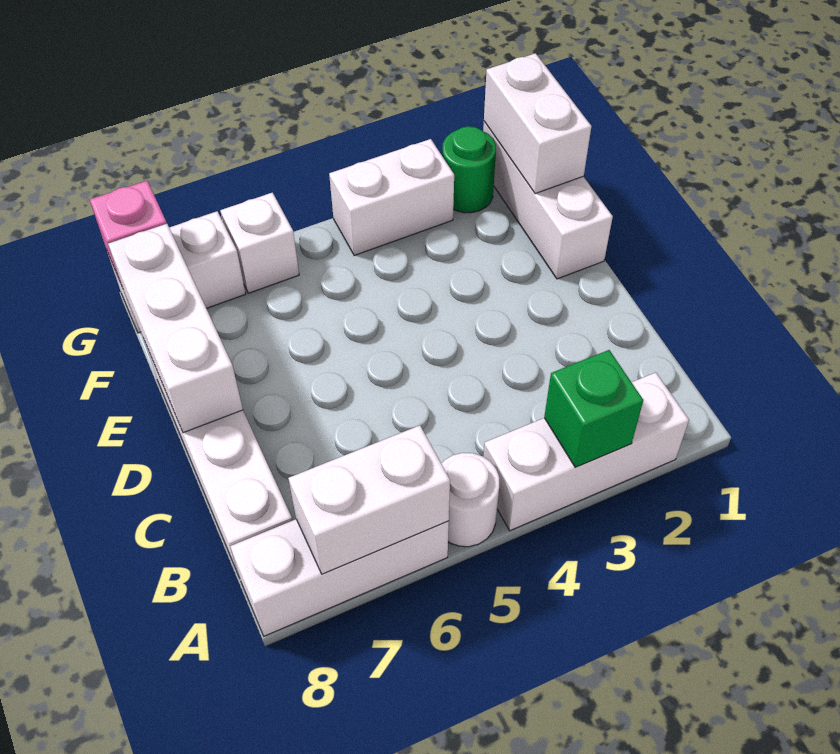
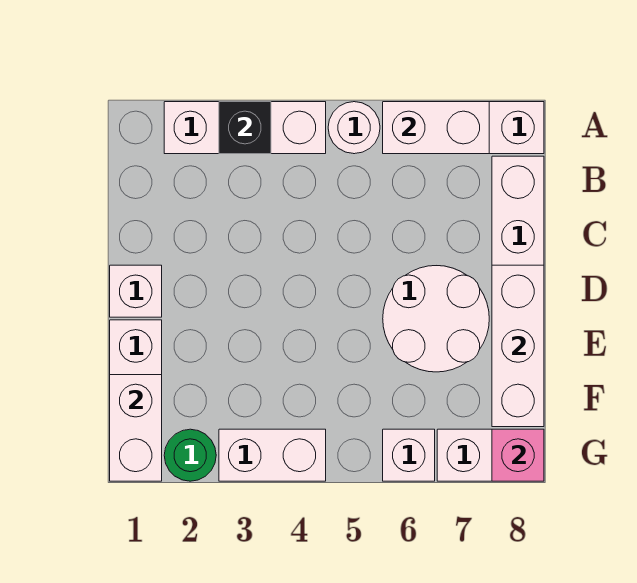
green 1x1 brick [544,350,643,467] -> black 1x1 brick [219,102,271,154]
none -> white 1x1 brick [110,265,162,317]
none -> white 2x2 round brick [383,266,489,372]

